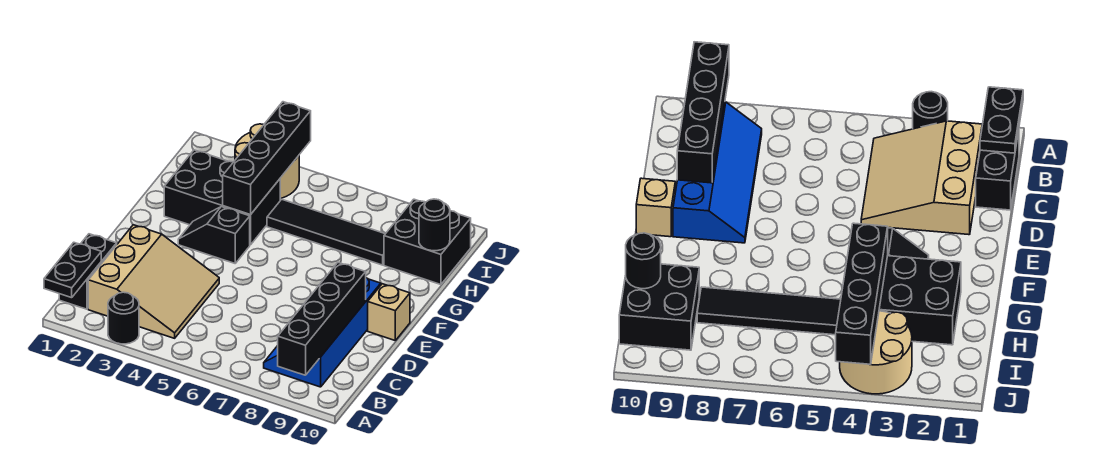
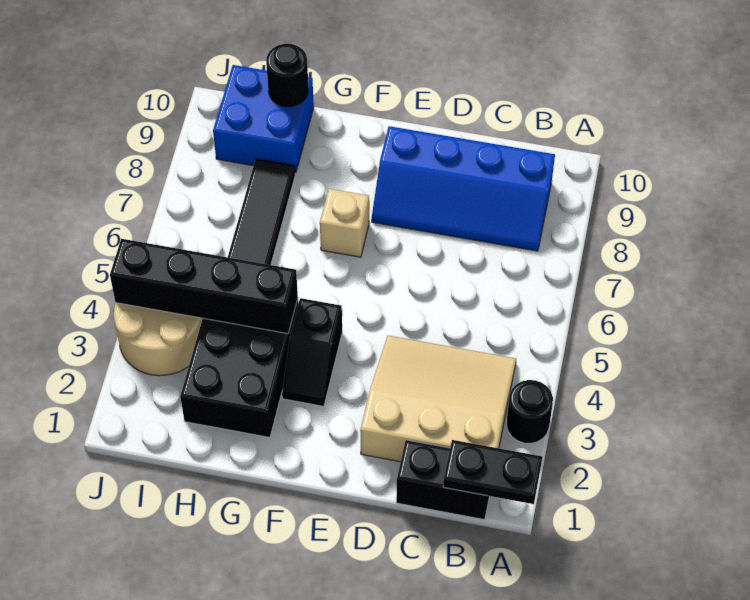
black 1x4 brick [278,263,366,375] -> none
tan 1x1 brick [368,284,410,340] -> tan 1x1 brick moved to [320,189,369,257]
black 2x2 brick [384,199,471,285] -> blue 2x2 brick [213,65,314,173]

